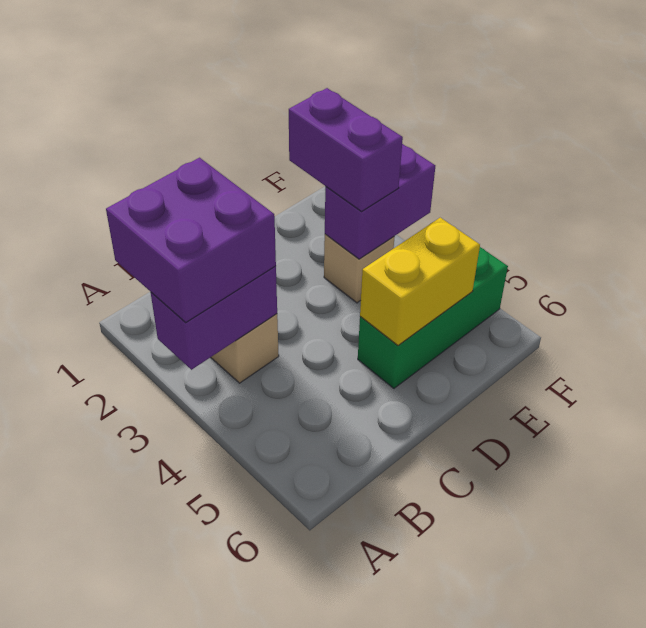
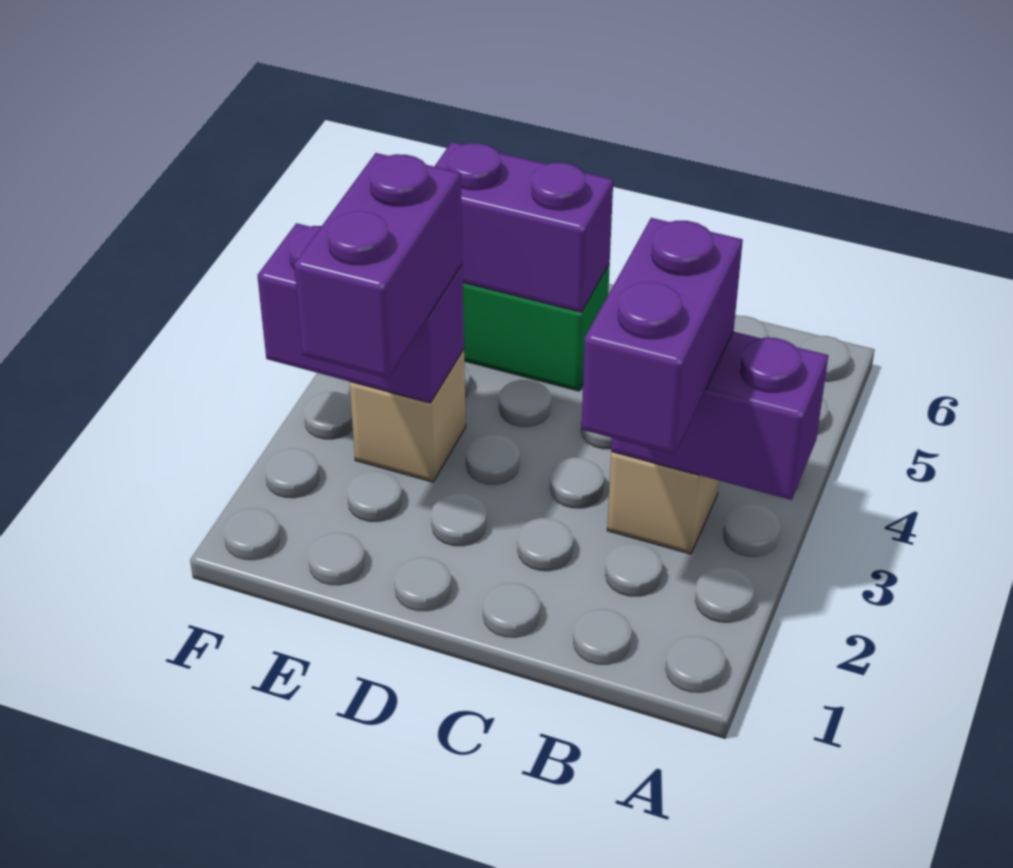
purple 2x2 brick [106,158,276,323] -> purple 1x2 brick [582,218,743,454]
yellow 1x2 brick [360,218,480,345] -> purple 1x2 brick [434,142,613,312]

